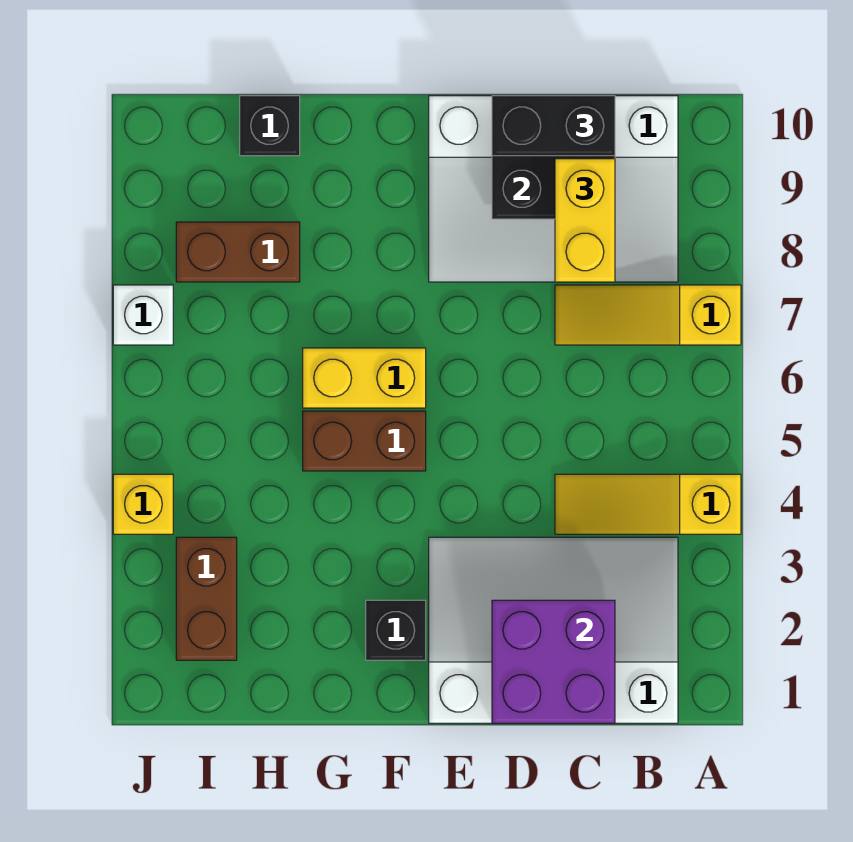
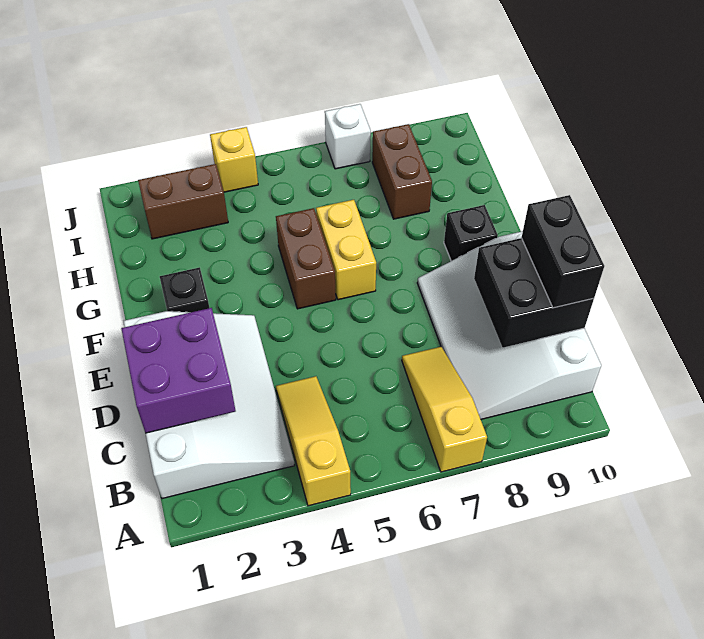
yellow 1x2 brick [555,159,615,282] -> none
black 1x1 brick [240,96,300,156] -> black 1x1 brick moved to [444,205,498,261]

